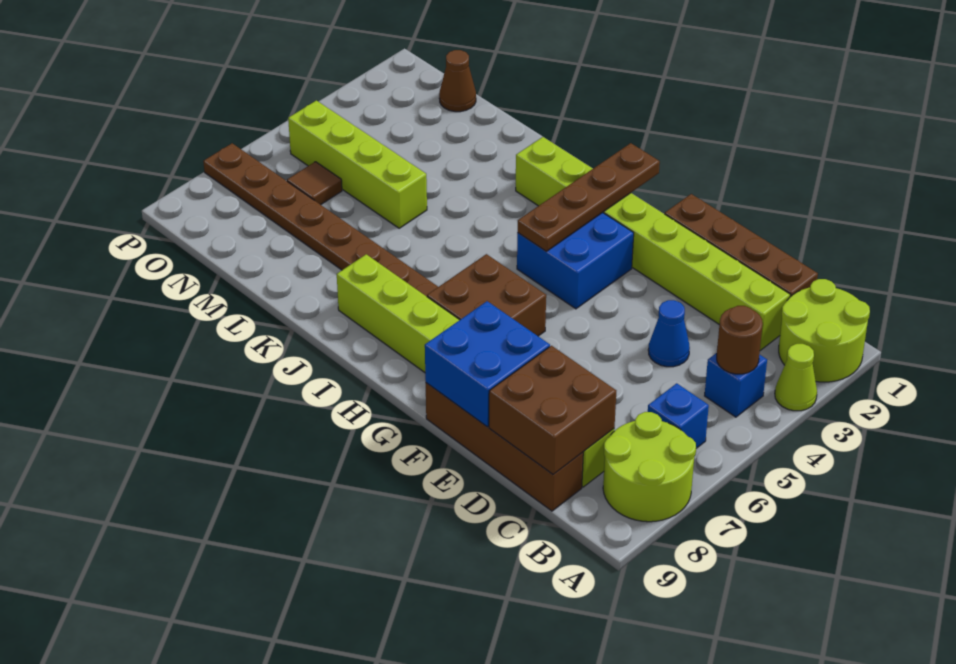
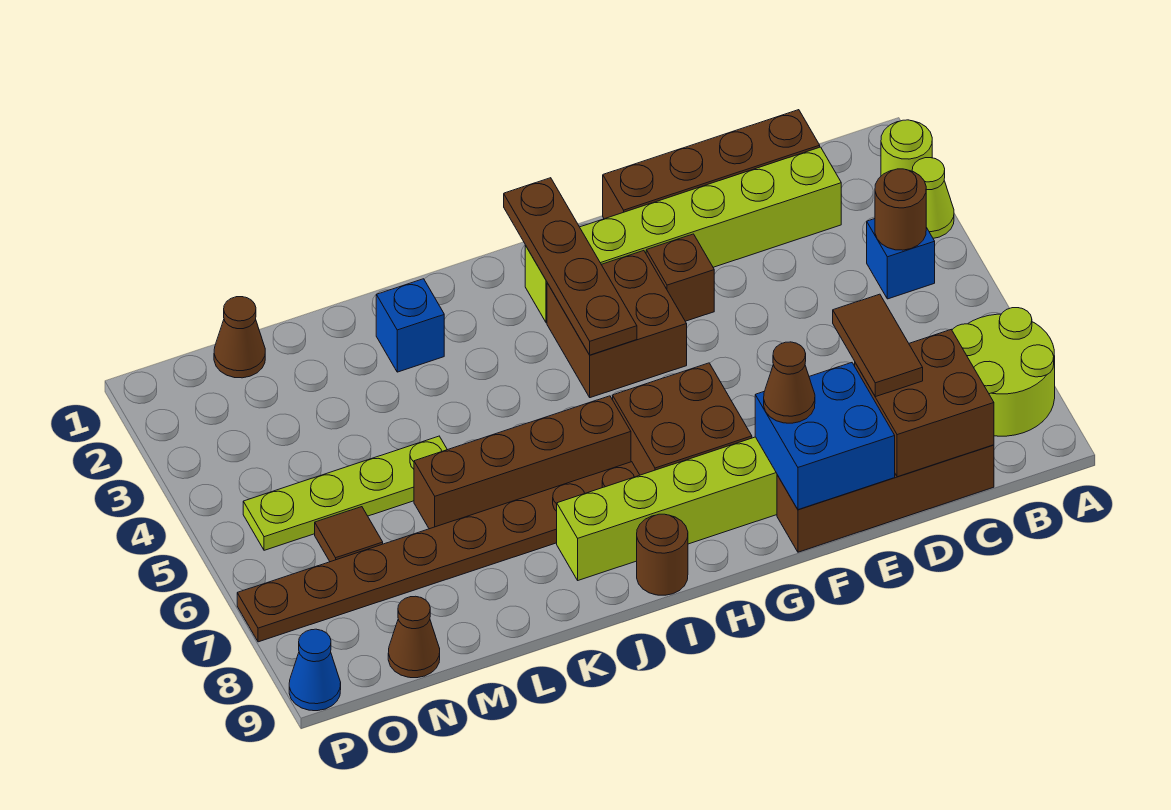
lime 2x2 round brick [779,279,870,382] -> lime 1x1 round brick [881,120,932,176]
blue 1x1 brick [648,383,709,448] -> blue 1x1 brick moved to [376,279,444,372]
lime 1x8 brick [516,137,790,351] -> lime 1x6 brick [525,147,841,323]
blue 1x1 cone [648,300,690,367] -> blue 1x1 cone moved to [289,629,341,711]
none -> brown 1x2 tile [833,294,923,397]
none -> brown 1x1 brick [646,234,714,321]
none -> brown 1x1 cone [764,342,815,423]
blue 2x2 brick [517,213,634,309] -> brown 2x2 brick [547,251,687,398]
none -> brown 1x4 brick [414,396,631,529]
none -> brown 1x1 round brick [637,514,688,595]
lime 1x4 brick [288,100,427,228] -> lime 1x4 plate [243,436,447,550]
none -> brown 1x1 cone [388,596,440,678]

